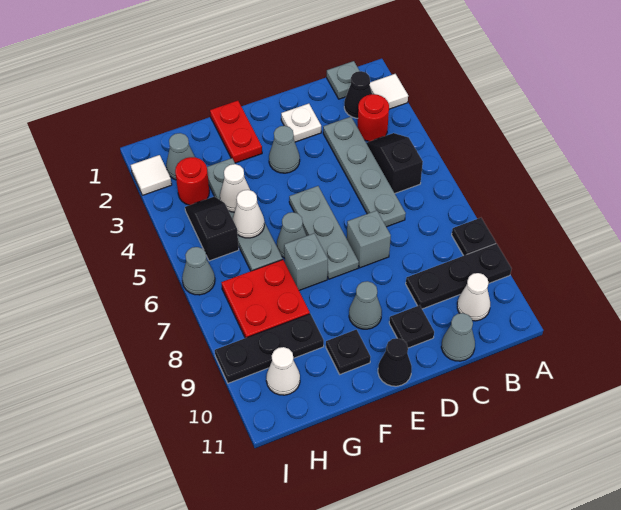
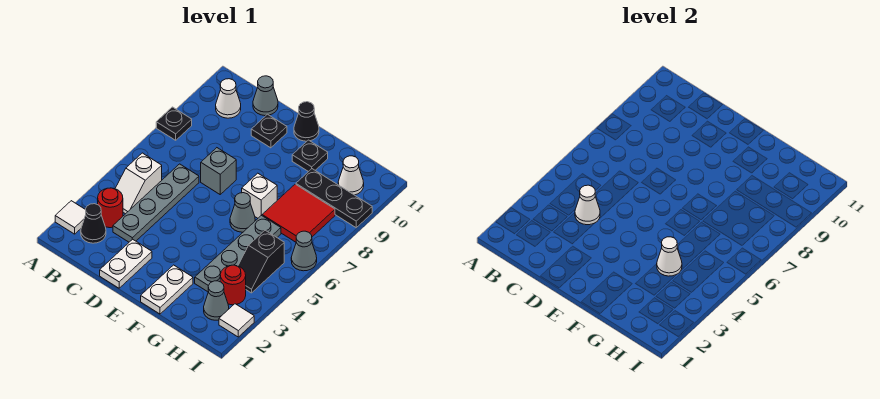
black 1x3 plate [406,243,511,309] -> none
grey 1x1 plate [327,61,359,99] -> none
black 1x2 slope [366,133,423,193] -> white 1x2 slope [115,153,162,214]
white 1x1 plate [281,104,321,142] -> white 1x2 plate [100,239,152,288]
grey 1x1 cone [269,126,300,173] -> none
grey 1x3 plate [289,186,359,279] -> none
grey 1x1 cone [349,281,382,329] -> none
red 1x2 plate [210,101,262,163] -> white 1x2 plate [141,265,193,314]
grey 1x1 brick [284,233,328,290] -> white 1x1 brick [242,173,277,218]
white 1x1 cone [233,190,264,238] -> white 1x1 cone moved to [575,185,600,225]
red 2x2 plate [221,260,310,338] -> red 2x2 tile [262,184,335,242]

